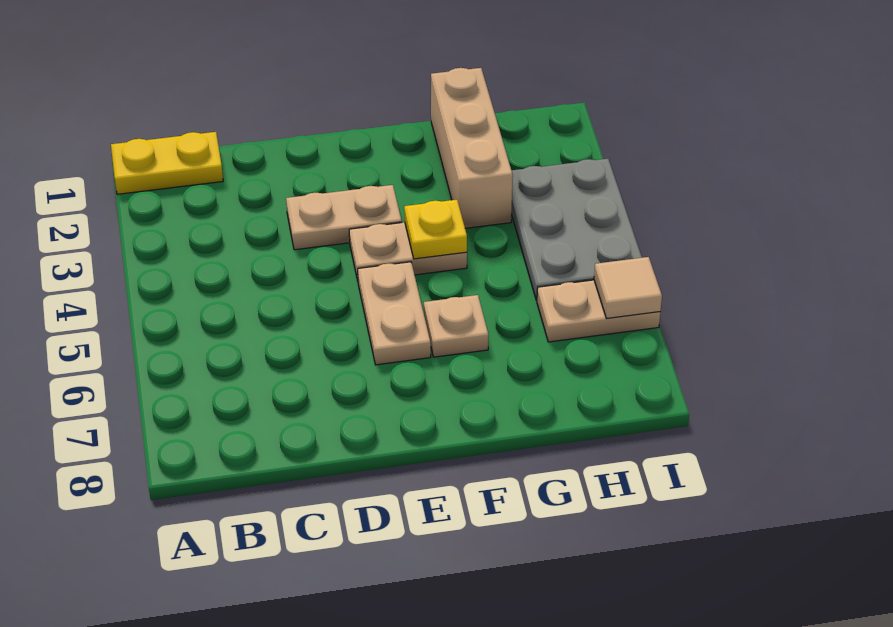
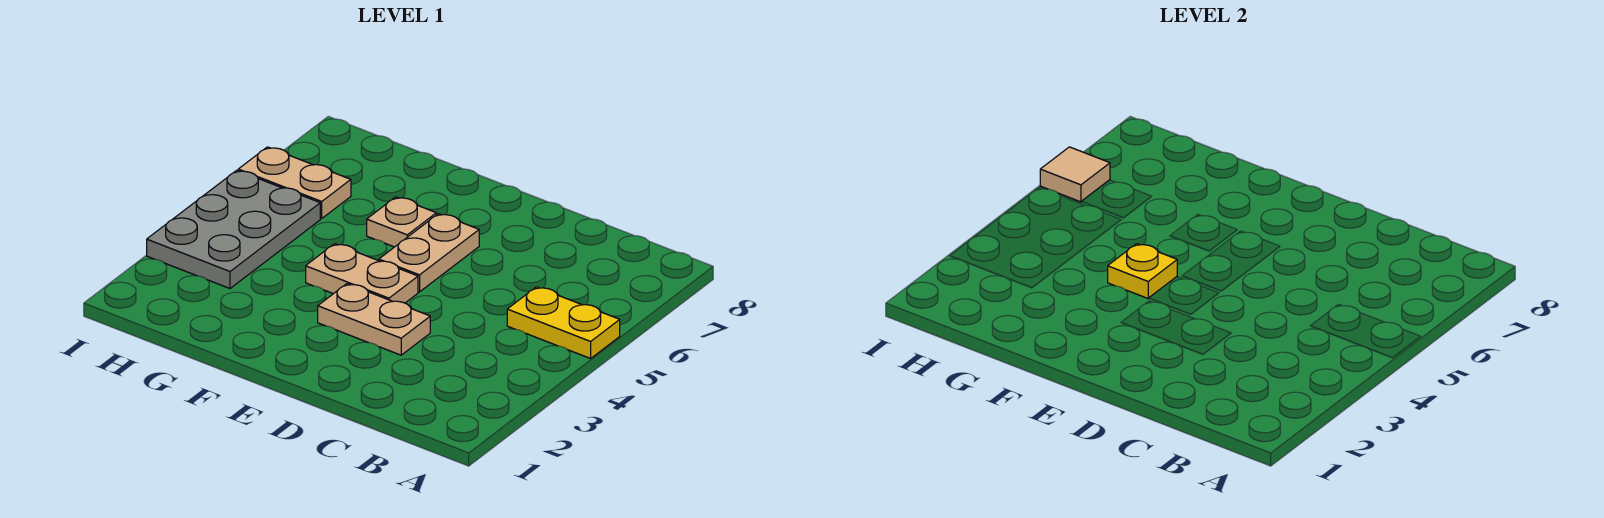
yellow 1x2 plate [111,132,223,194] -> yellow 1x2 plate moved to [507,287,620,358]
tan 1x3 brick [431,68,513,228] -> none

